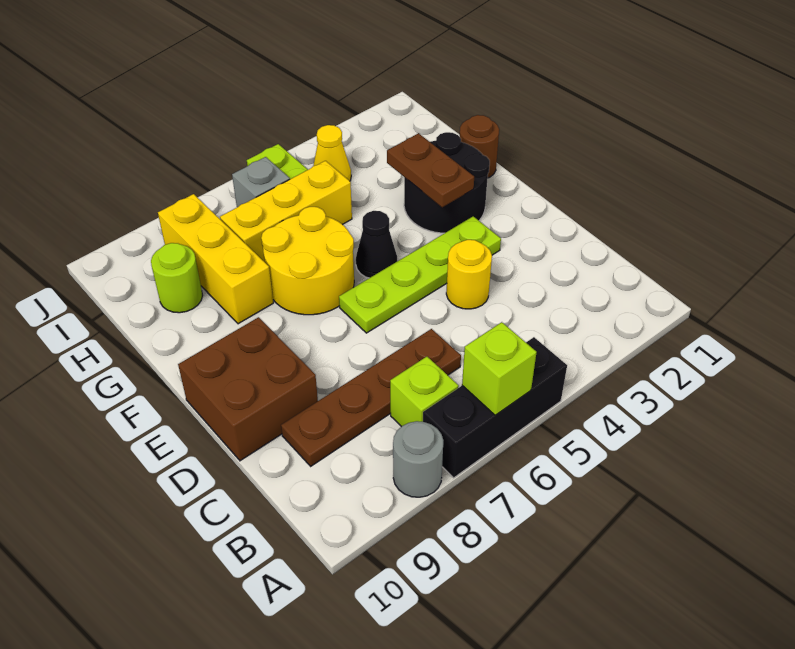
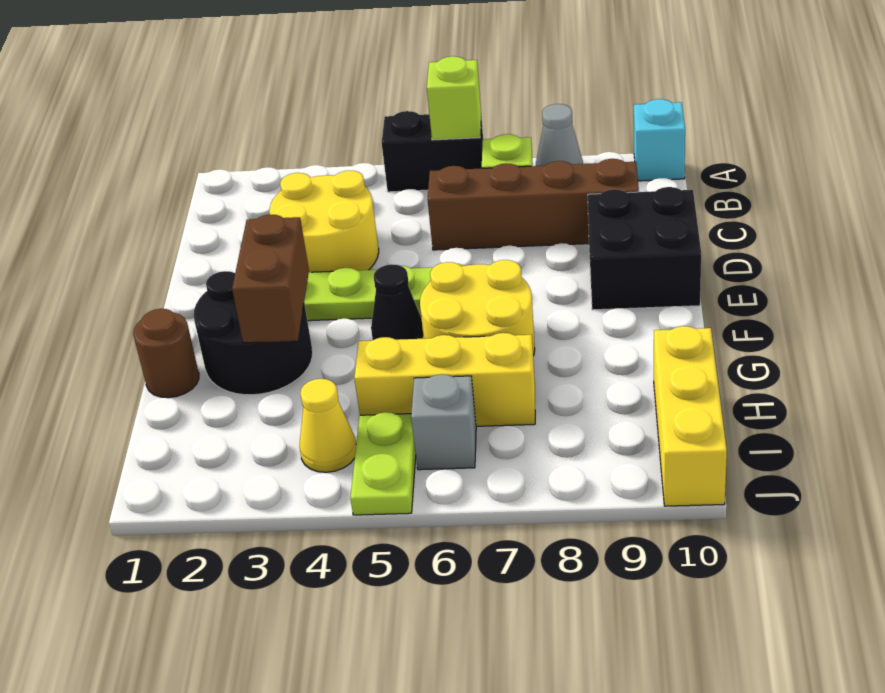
black 1x3 brick [423,337,567,478] -> black 1x2 brick [382,111,483,192]
grey 1x1 round brick [393,421,443,497] -> grey 1x1 cone [536,104,583,166]
none -> cyan 1x1 brick [634,99,685,181]
brown 1x4 plate [281,329,461,466] -> brown 1x4 brick [428,159,639,250]
yellow 1x1 round brick [446,240,492,309] -> yellow 2x2 round brick [269,170,379,272]
brown 2x2 brick [178,317,318,461] -> black 2x2 brick [588,187,701,310]
brown 1x2 plate [387,133,474,207] -> brown 1x2 brick [232,214,309,343]
yellow 1x3 brick [158,194,273,324] -> yellow 1x3 brick moved to [654,326,727,506]
lime 1x1 round brick [151,243,203,313] -> none

